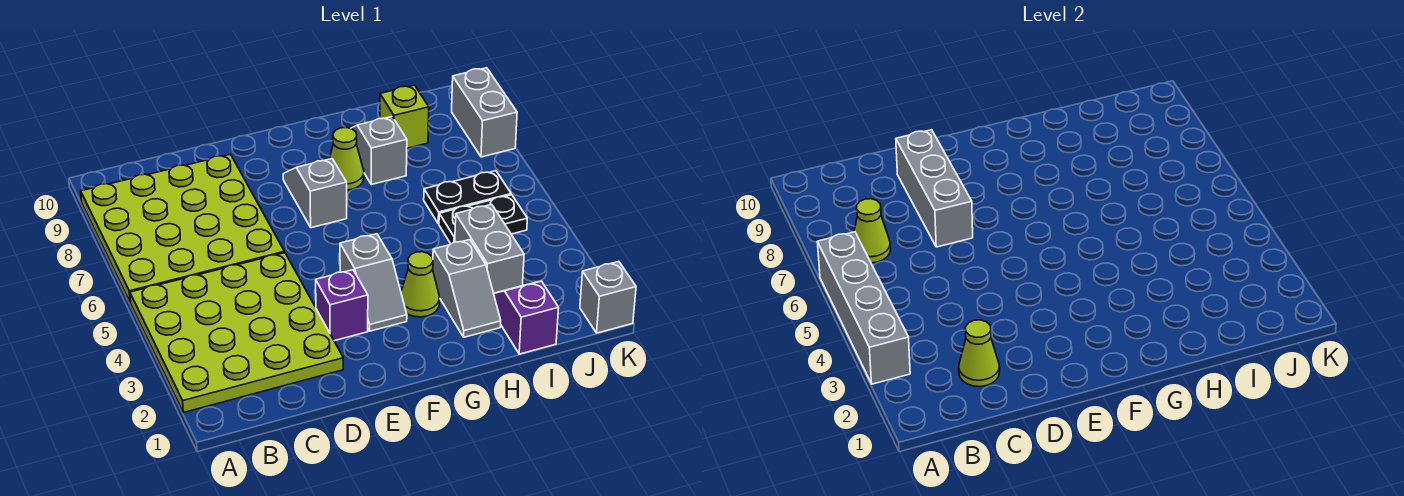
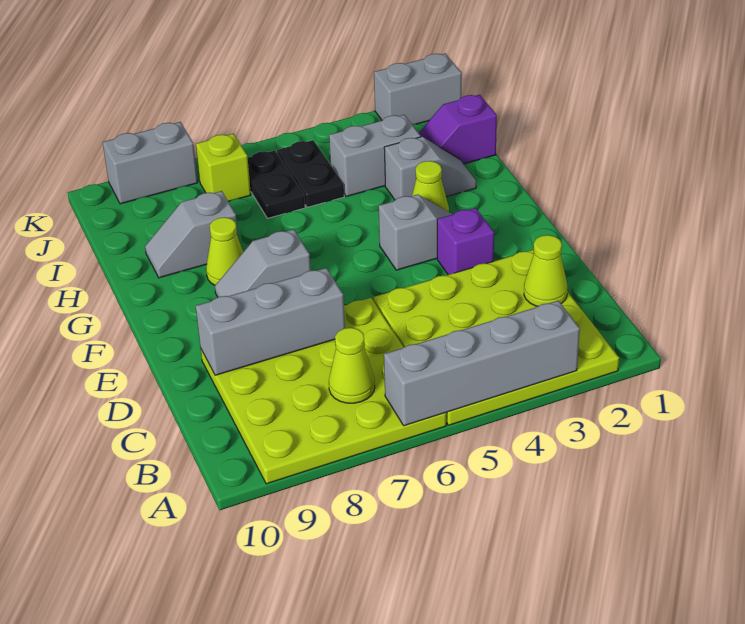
lime 1x1 brick [380,85,429,148] -> lime 1x1 brick moved to [196,134,251,202]
grey 1x1 brick [580,262,636,333] -> grey 1x2 brick [374,53,462,125]

